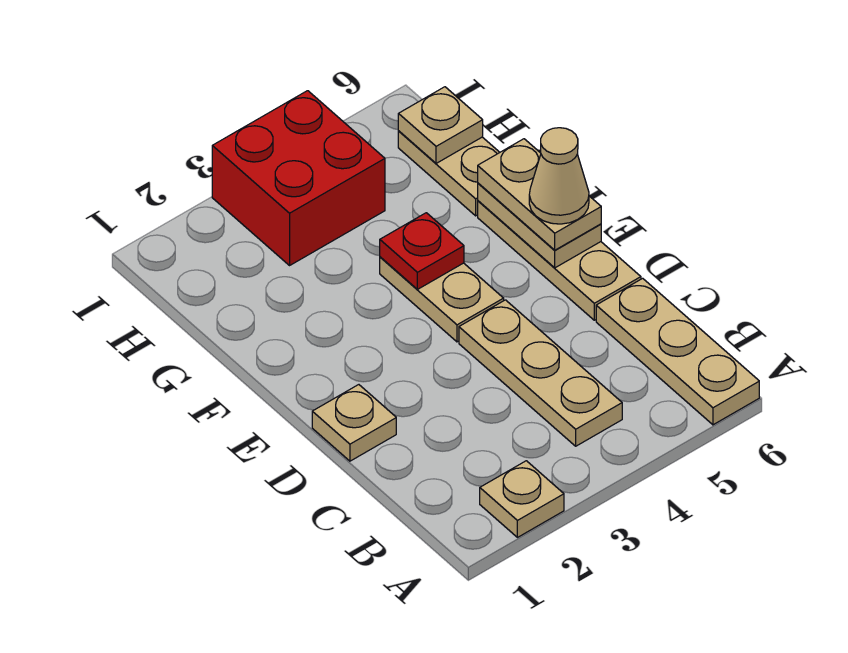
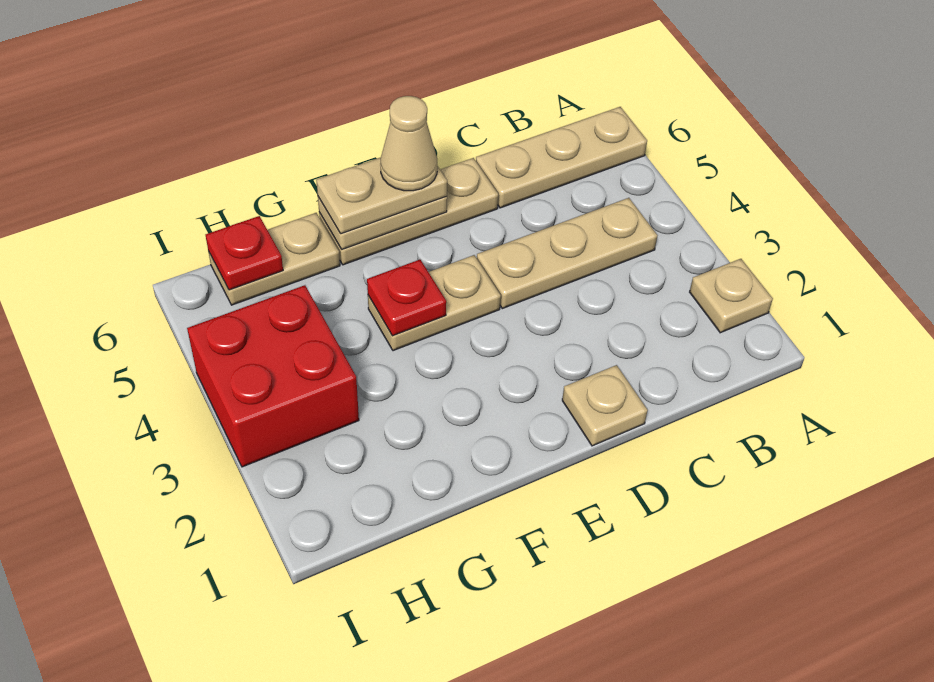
tan 1x1 plate [398,87,483,163] -> red 1x1 plate [206,216,283,290]

